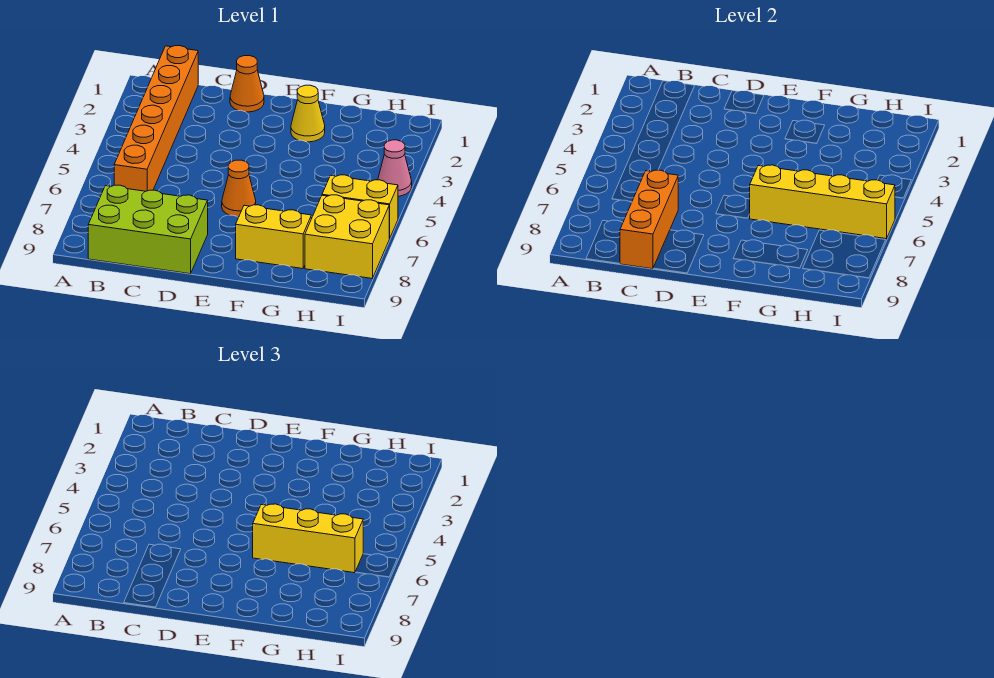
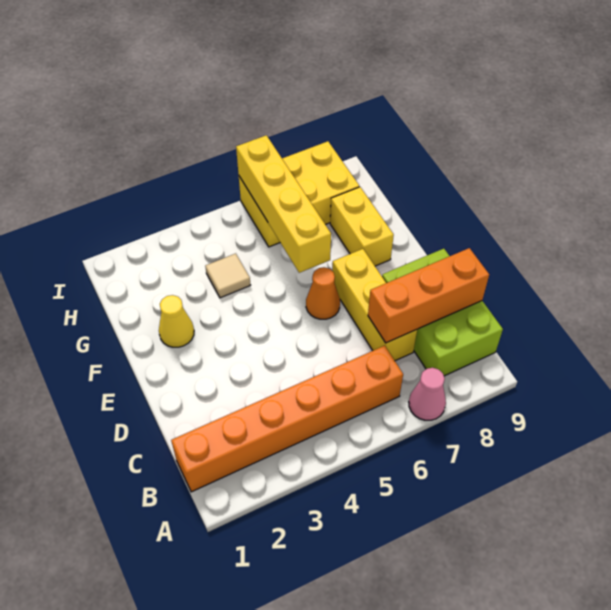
orange 1x1 cone [230,56,264,112] -> none
yellow 1x3 brick [253,504,363,573] -> yellow 1x3 brick moved to [332,249,417,361]
none -> tan 1x1 tile [205,253,250,298]
pink 1x1 cone [378,140,412,196] -> pink 1x1 cone moved to [409,368,446,420]

